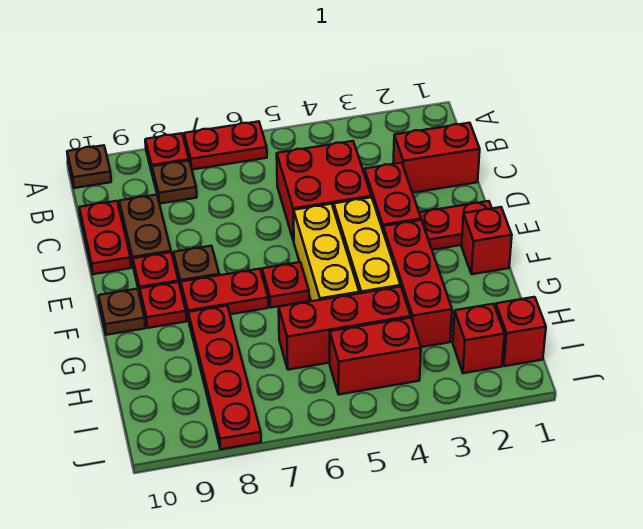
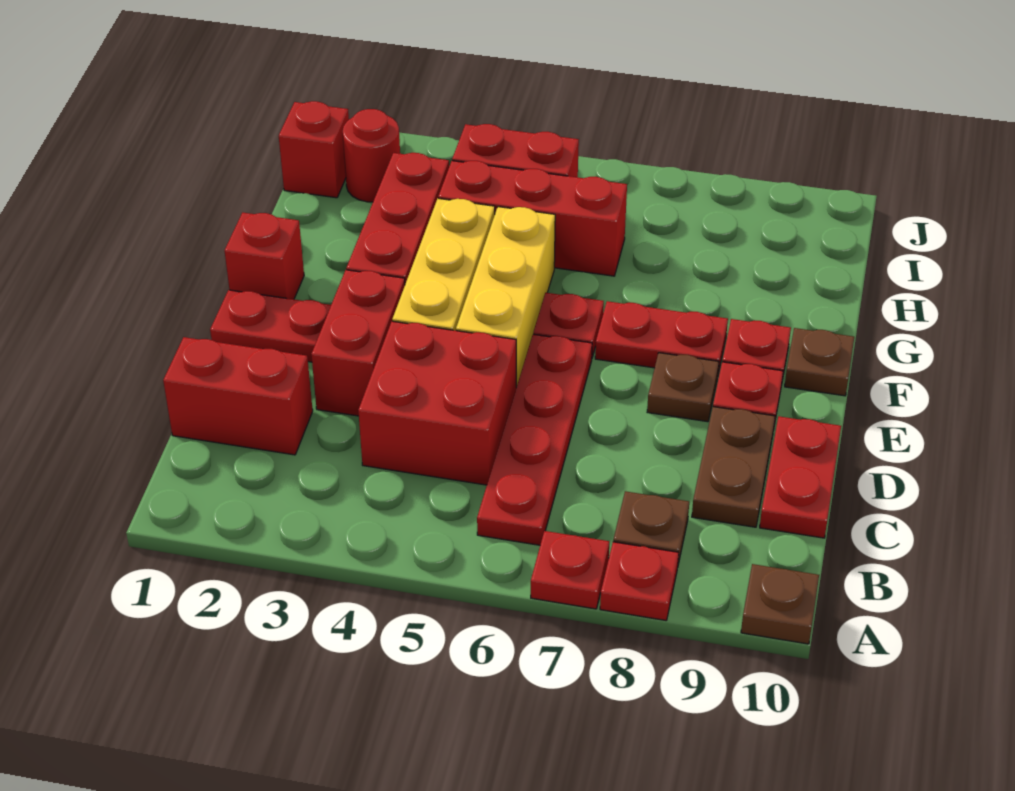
red 1x2 plate [184,121,267,170] -> red 1x1 plate [531,531,609,609]
red 1x4 plate [188,306,261,449] -> red 1x4 plate moved to [477,334,592,545]
red 1x1 brick [453,304,505,373] -> red 1x1 round brick [343,109,400,202]

